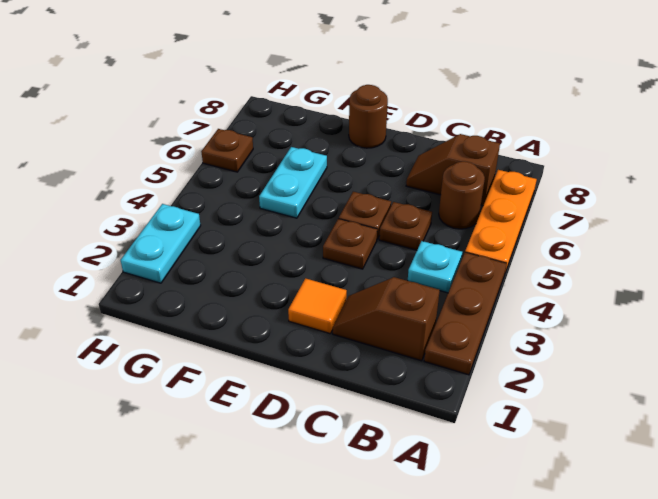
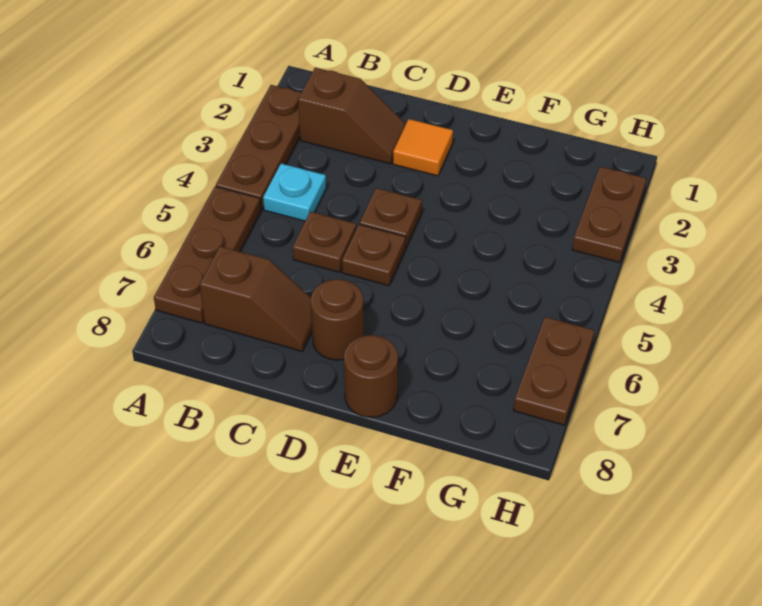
orange 1x3 plate [465,170,537,272] -> brown 1x3 plate [154,187,261,323]
brown 1x1 round brick [439,161,485,229] -> brown 1x1 round brick moved to [310,279,364,360]
cyan 1x2 plate [259,147,327,218] -> none
cyan 1x2 plate [121,204,201,283] -> brown 1x2 plate [572,167,647,263]
brown 1x1 plate [201,129,253,172] -> brown 1x2 plate [513,317,595,425]

